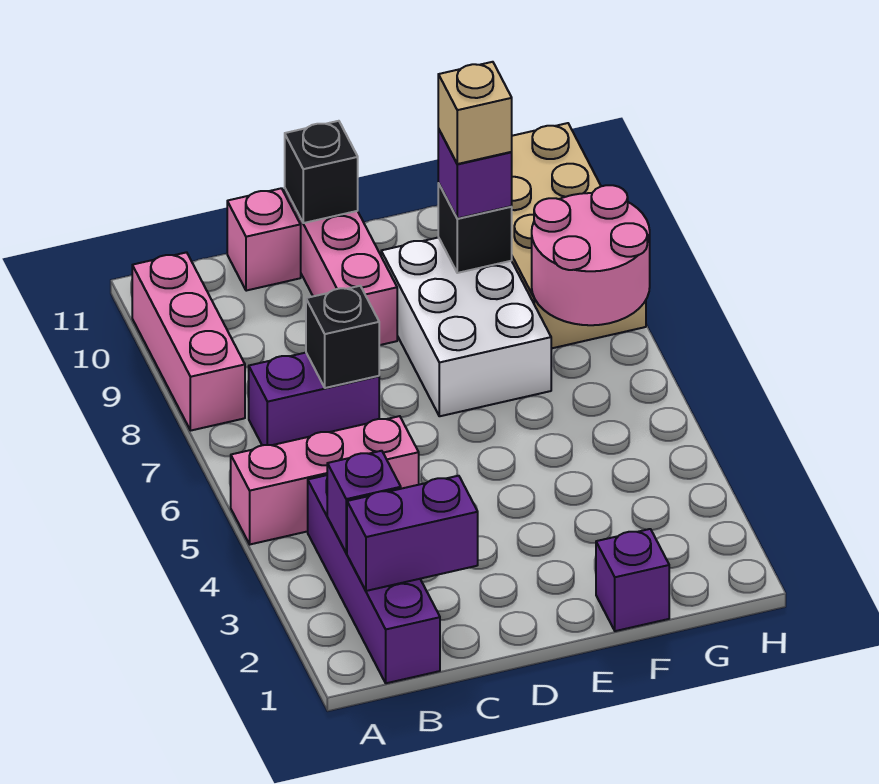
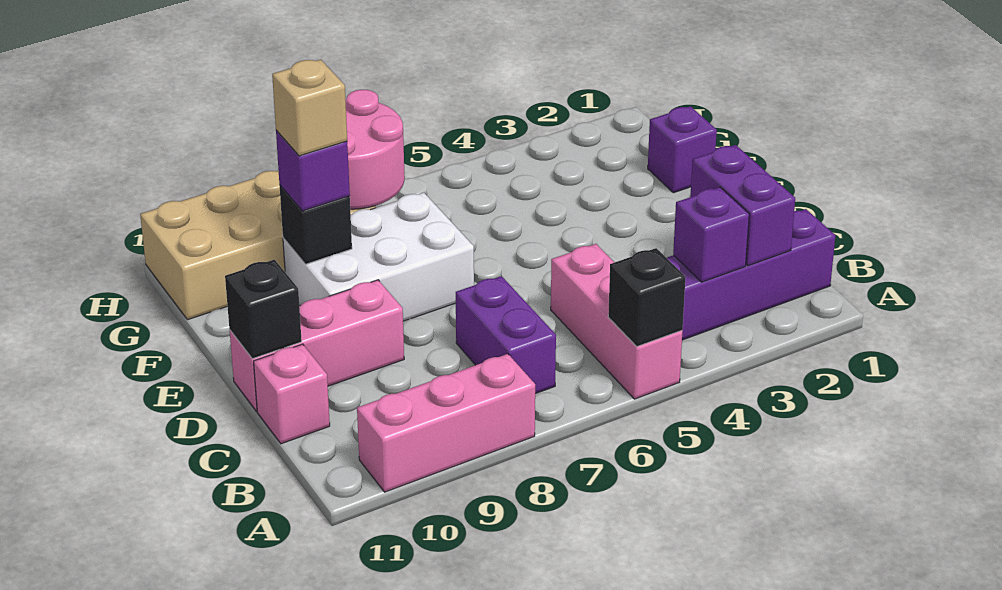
black 1x1 brick [306,286,379,388] -> black 1x1 brick moved to [608,248,685,347]

